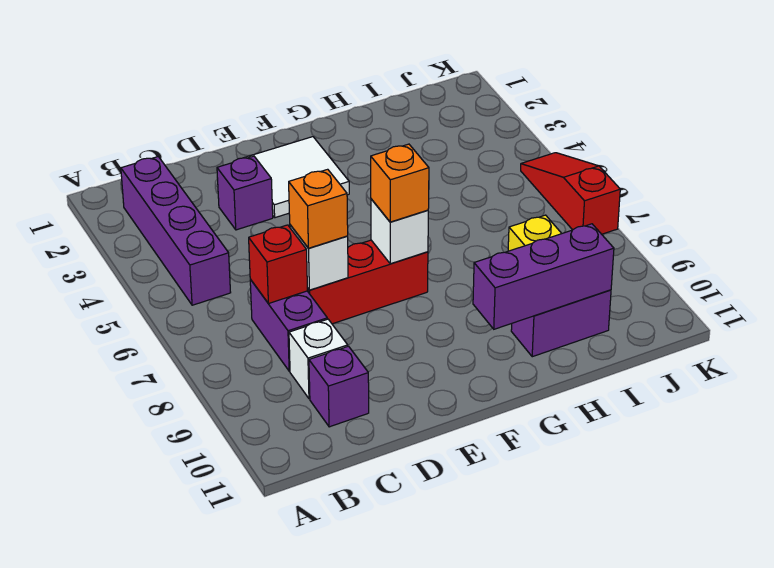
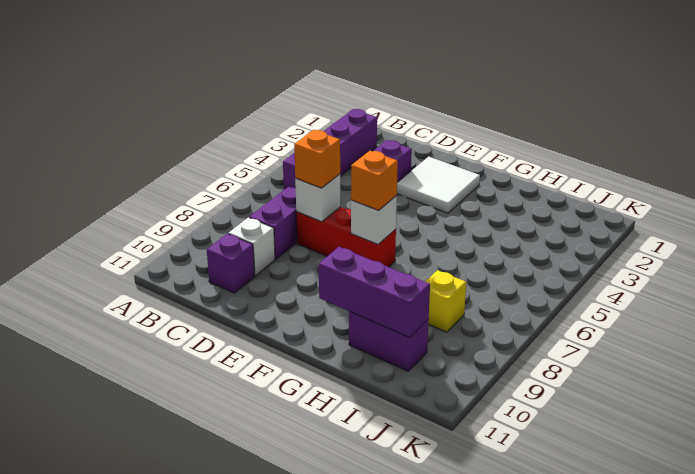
red 1x1 brick [249,225,308,304] -> none
red 1x3 slope [521,153,620,234] -> none

